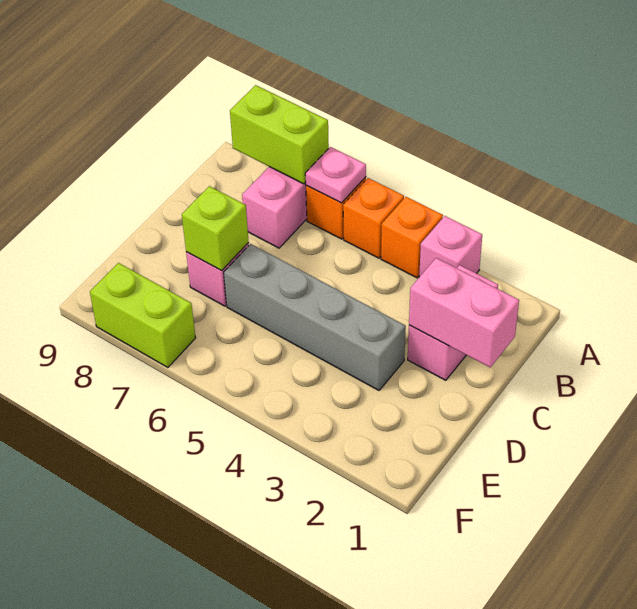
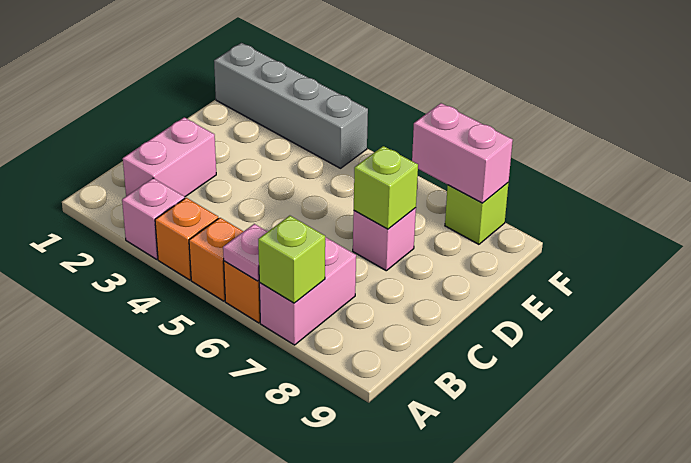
lime 1x2 brick [230,85,329,184] -> lime 1x1 brick [258,216,325,303]
pink 1x2 brick [409,258,519,368] -> pink 1x2 brick moved to [412,103,513,203]
grey 1x4 brick [224,244,406,390] -> grey 1x4 brick moved to [214,43,368,168]
lime 1x2 brick [90,263,196,367] -> lime 1x1 brick [445,183,508,244]

